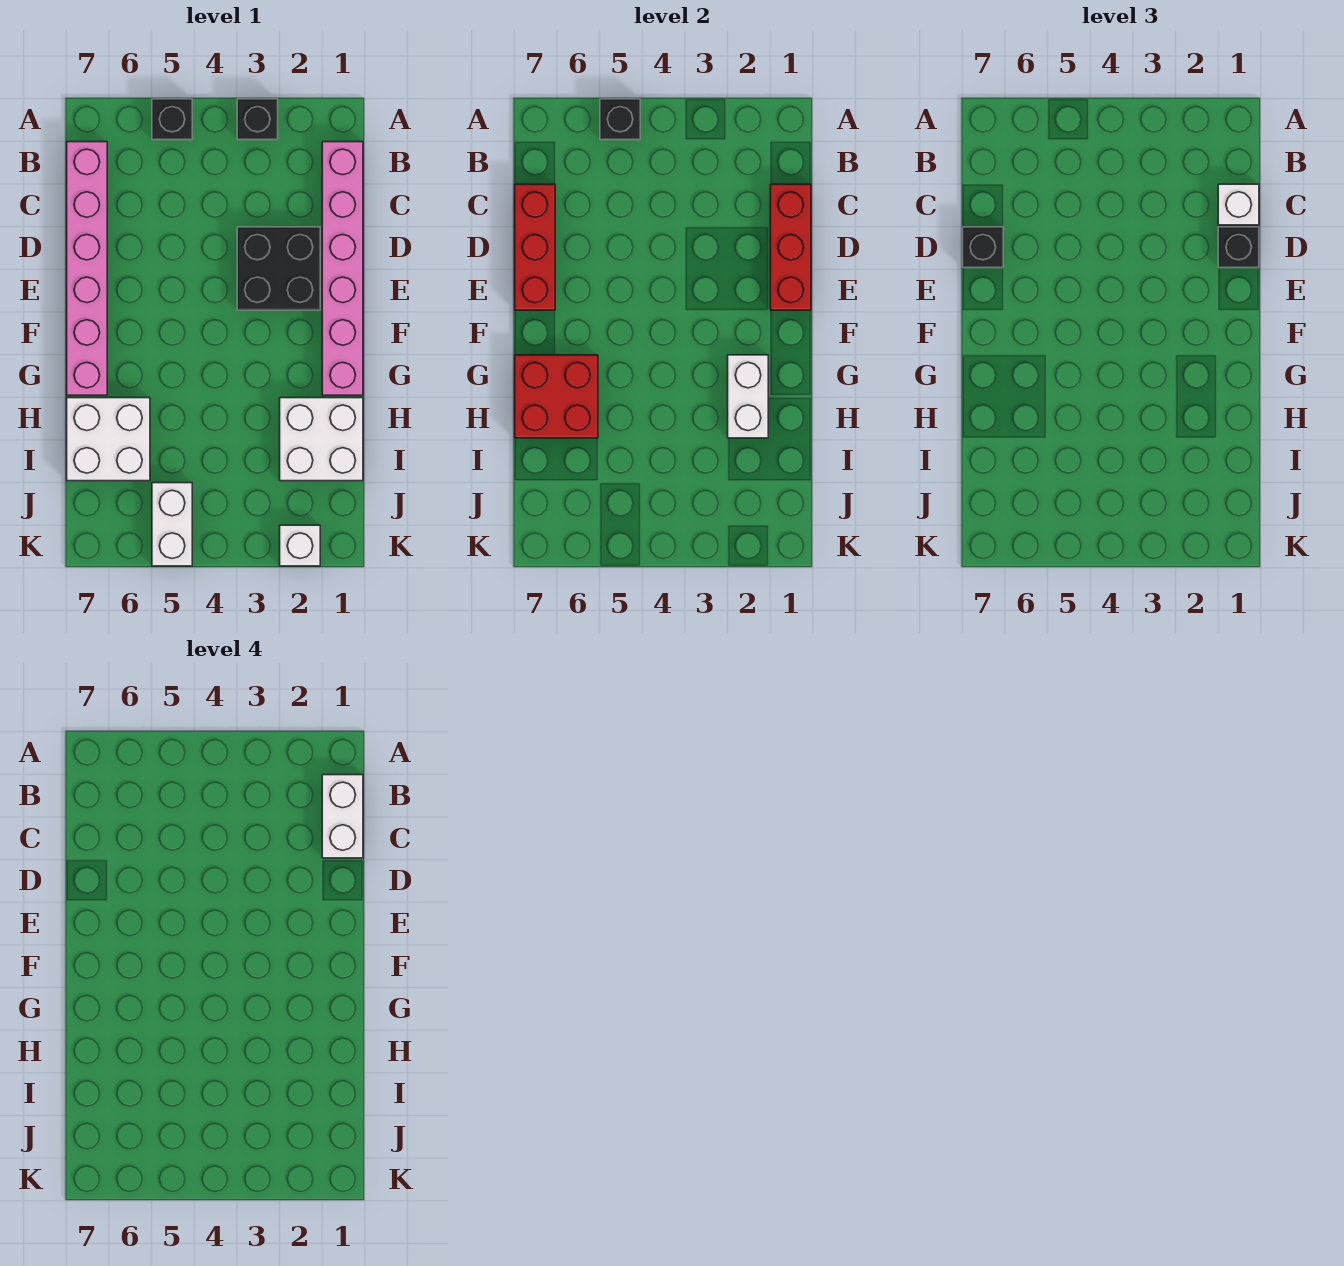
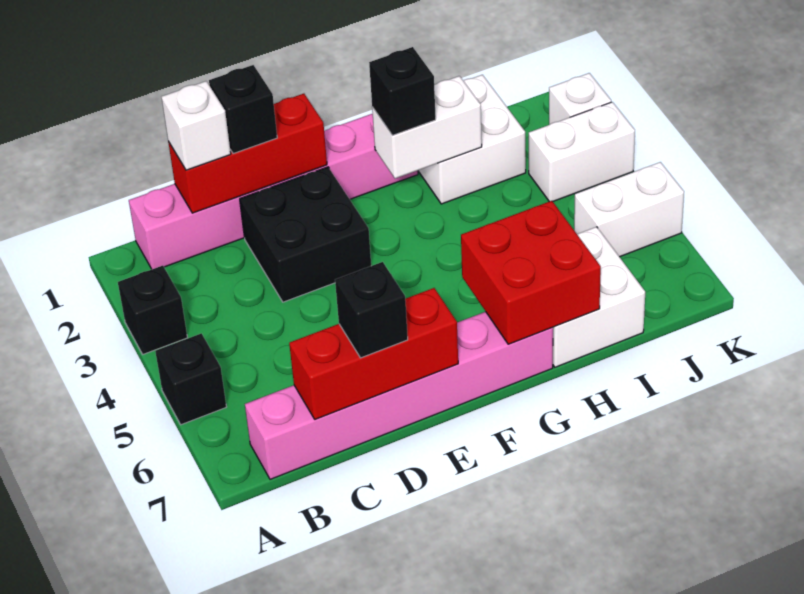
black 1x1 brick [600,99,640,140] -> black 1x1 brick moved to [369,47,436,135]
white 1x2 brick [322,775,363,858] -> white 1x2 brick moved to [529,102,635,202]

